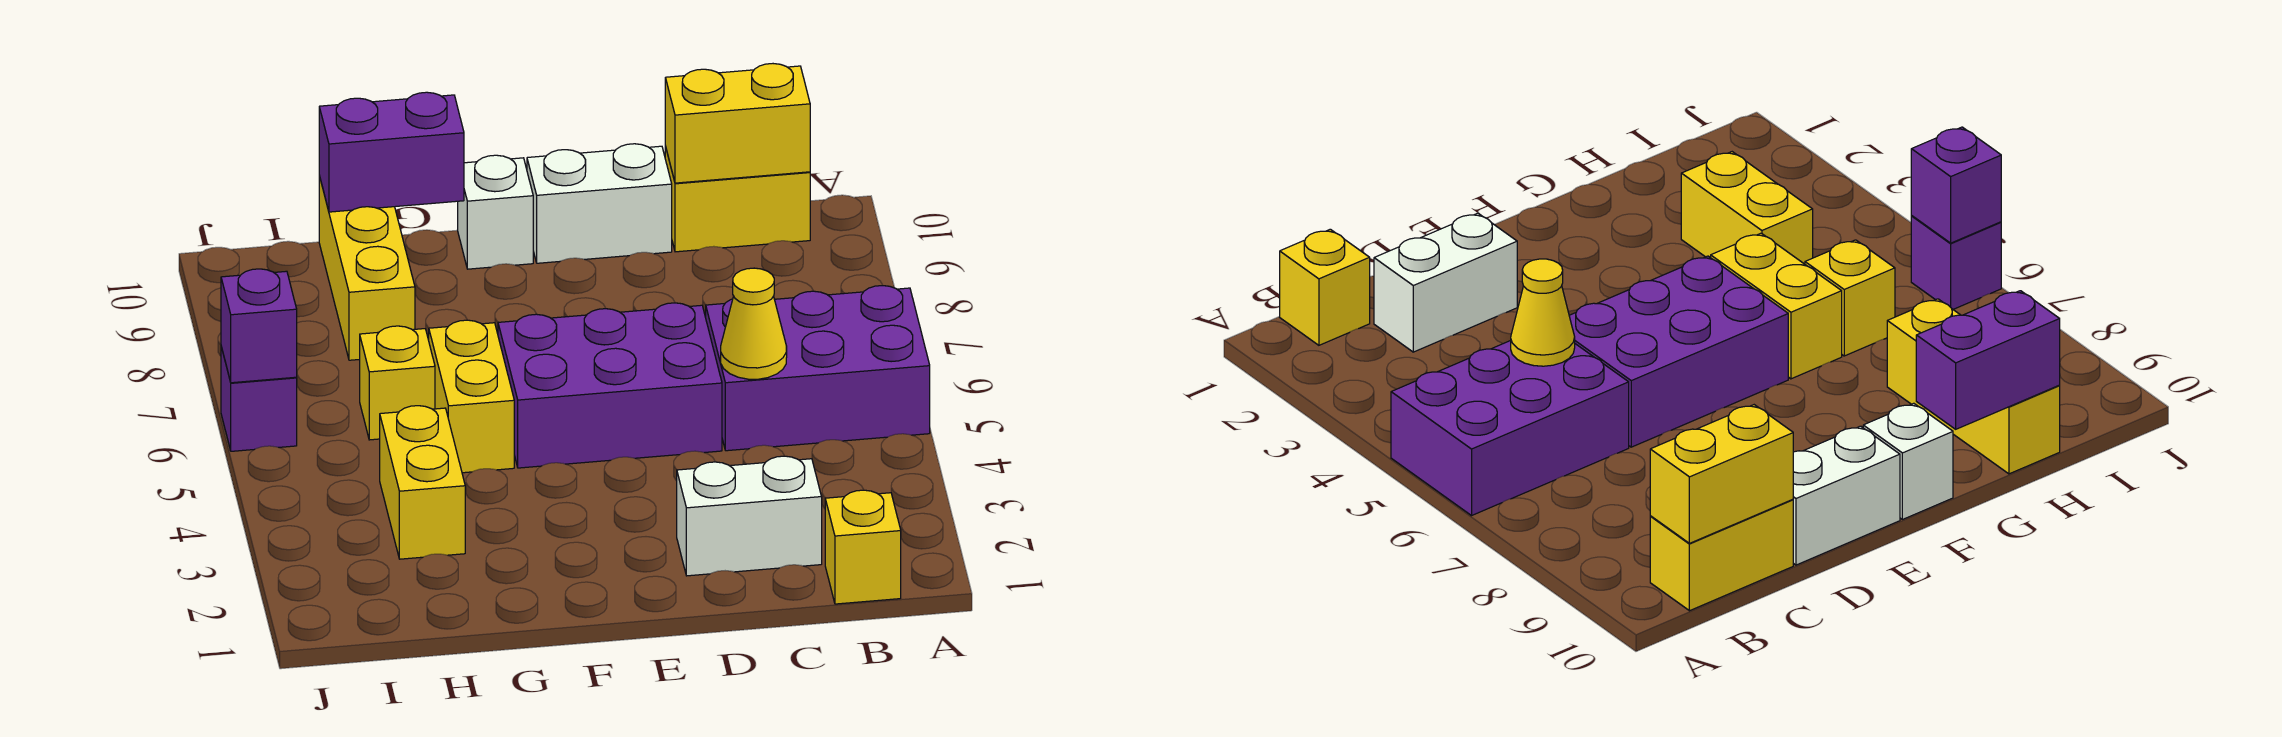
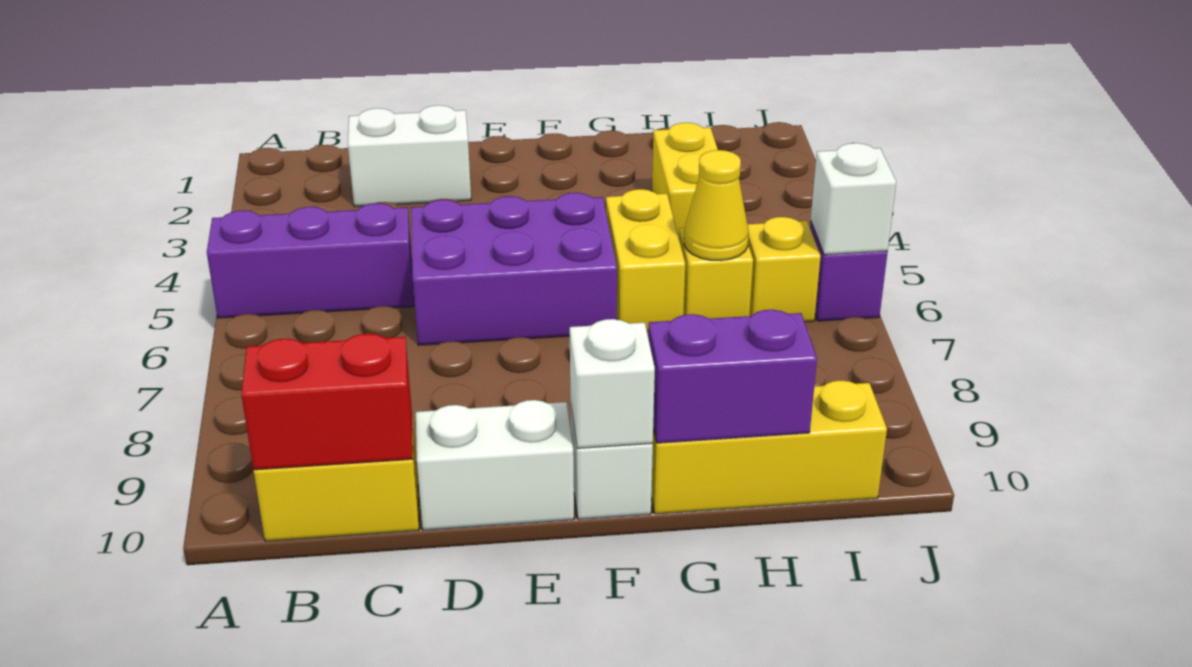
purple 2x3 brick [706,286,930,451] -> purple 1x3 brick [207,203,414,318]
yellow 1x1 brick [825,490,901,604] -> yellow 1x1 brick moved to [747,217,821,322]
yellow 1x2 brick [665,64,810,183] -> red 1x2 brick [241,334,413,470]
yellow 1x1 cone [721,268,787,379] -> yellow 1x1 cone moved to [684,150,749,261]
none -> white 1x1 brick [570,319,655,448]
yellow 1x3 brick [319,176,415,360] -> yellow 1x3 brick turned to [651,380,887,514]
purple 1x1 brick [221,269,297,383] -> white 1x1 brick [811,143,896,255]

